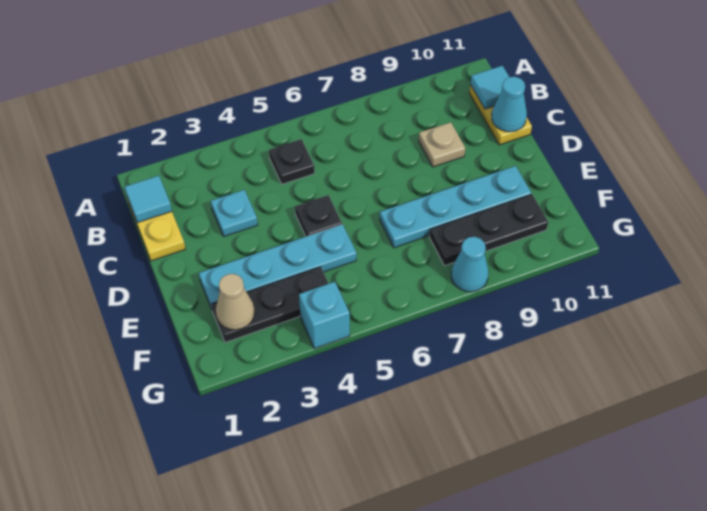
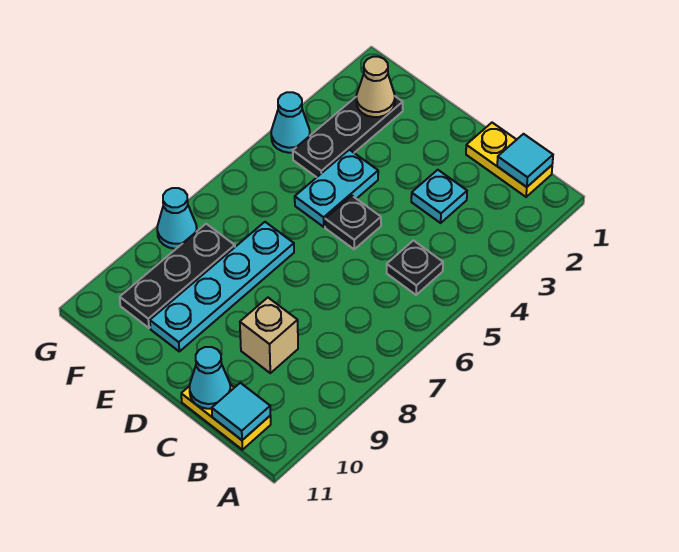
tan 1x1 plate [419,122,465,167] -> tan 1x1 brick [240,298,298,373]
cyan 1x4 plate [199,224,357,309] -> cyan 1x2 plate [295,150,378,227]
cyan 1x1 brick [299,282,350,349] -> cyan 1x1 cone [271,92,310,153]

